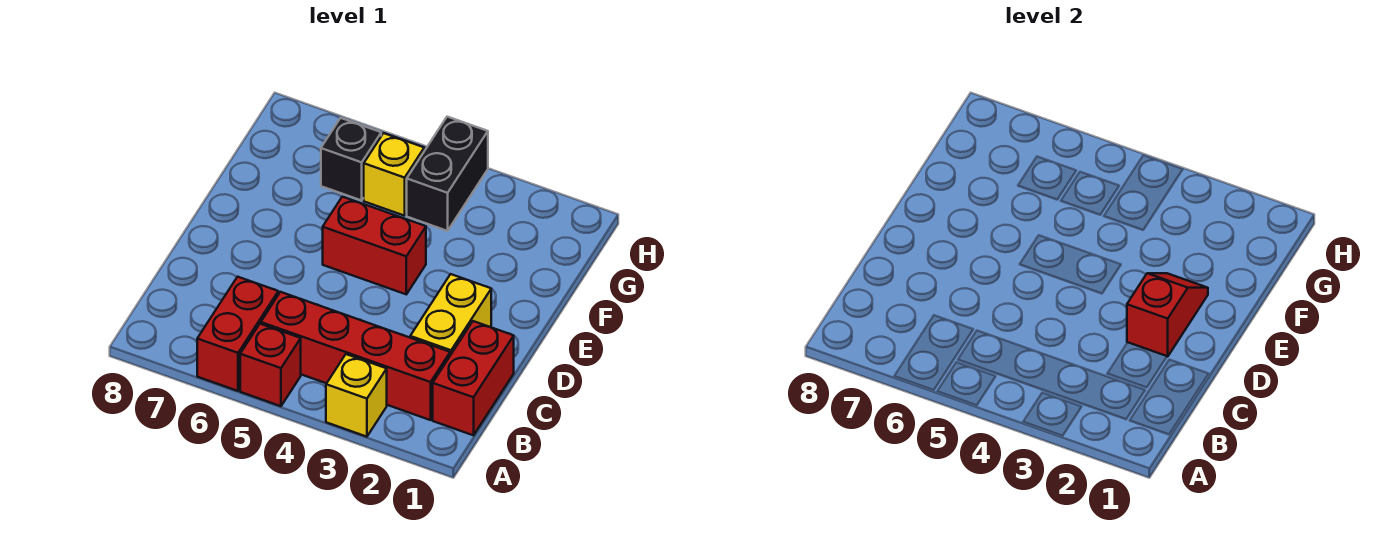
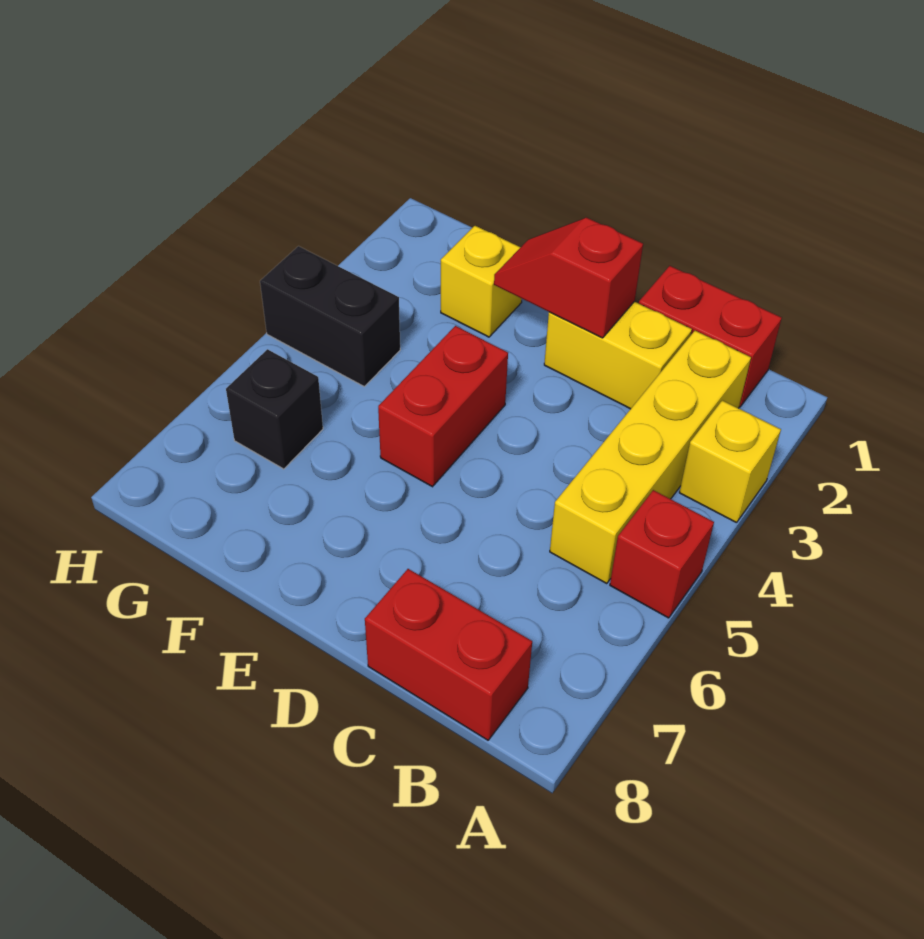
red 1x2 brick [197,277,278,391] -> red 1x2 brick moved to [365,569,532,740]
red 1x4 brick [261,292,450,420] -> yellow 1x4 brick [550,331,751,584]
yellow 1x1 brick [364,133,424,216] -> yellow 1x1 brick moved to [441,226,522,337]

